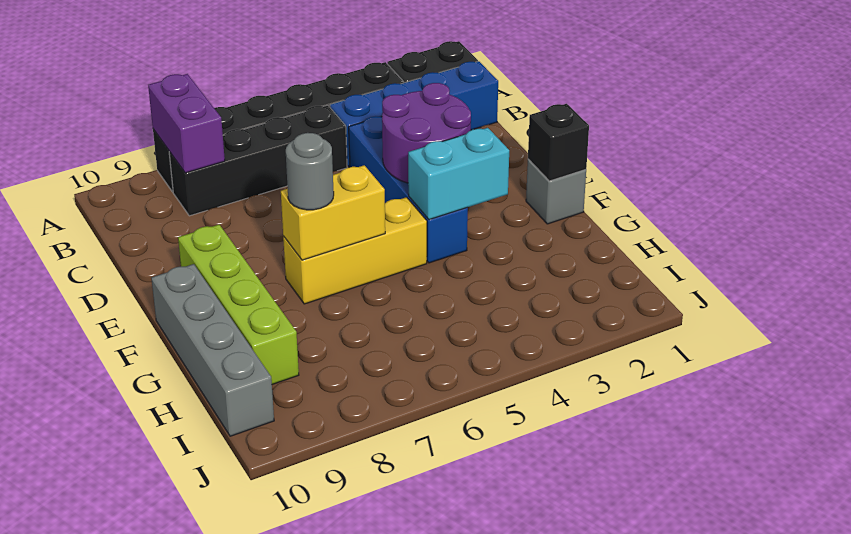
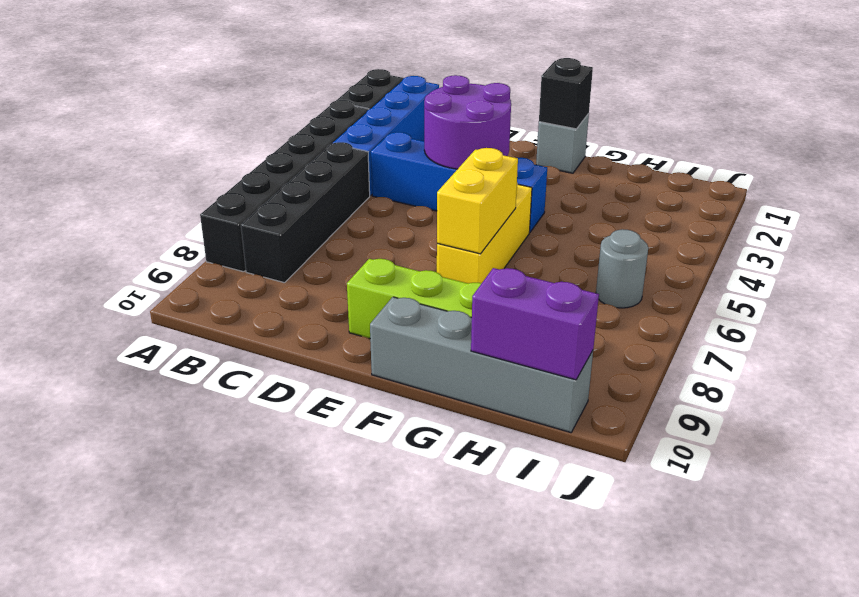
purple 1x2 brick [148,74,225,173] -> purple 1x2 brick moved to [471,268,599,380]
cyan 1x2 brick [408,128,509,220] -> none
grey 1x1 round brick [286,133,334,210] -> grey 1x1 round brick moved to [596,229,648,308]

